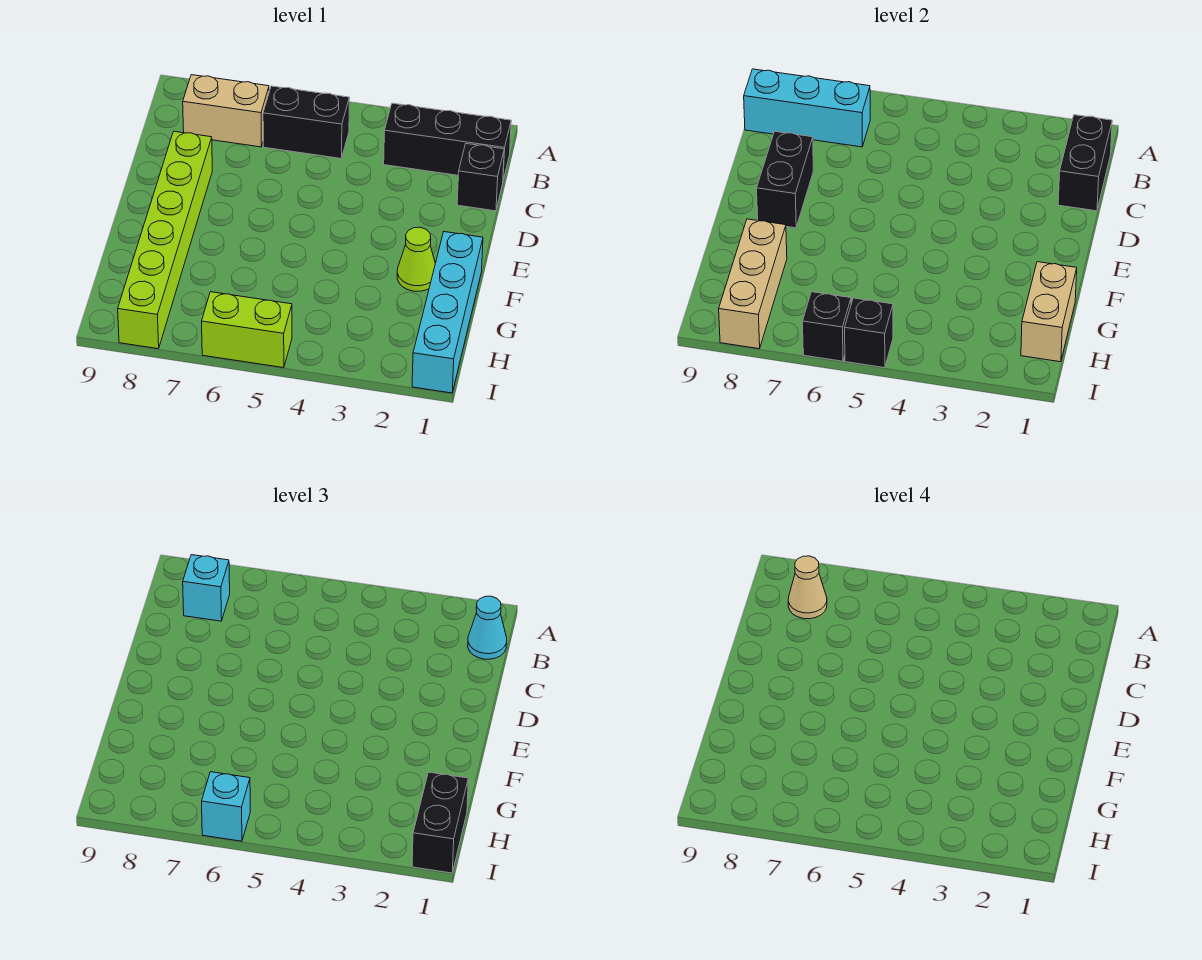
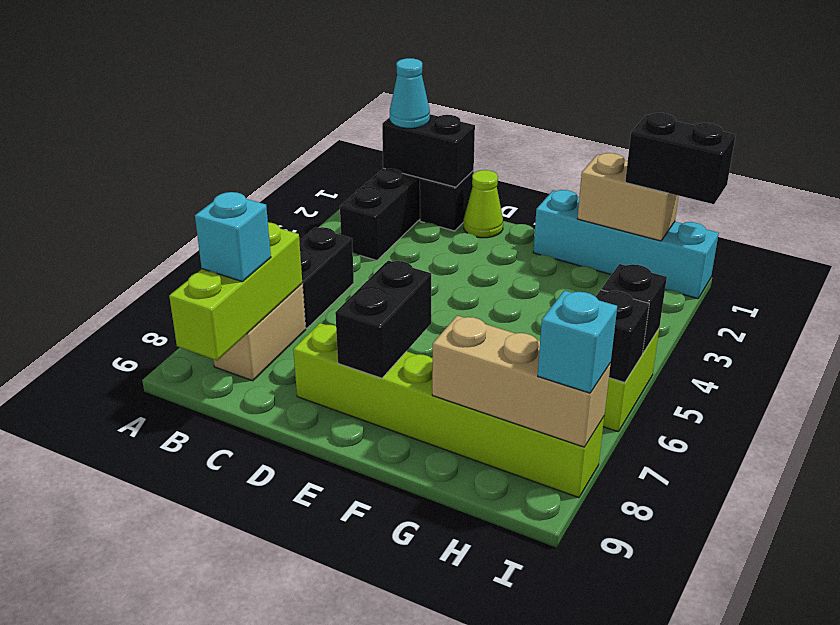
cyan 1x3 brick [744,69,870,147] -> lime 1x3 brick [169,222,302,360]
tan 1x1 cone [788,556,827,619] -> none
black 1x2 brick [757,131,813,228] -> black 1x2 brick turned to [335,261,431,378]
lime 1x1 cone [397,227,435,291] -> lime 1x1 cone moved to [464,170,503,238]
cyan 1x1 brick [202,772,250,841] -> cyan 1x1 brick moved to [538,290,617,393]

